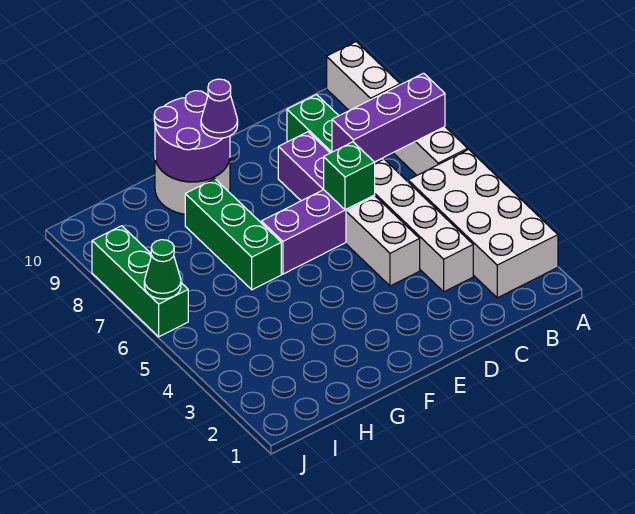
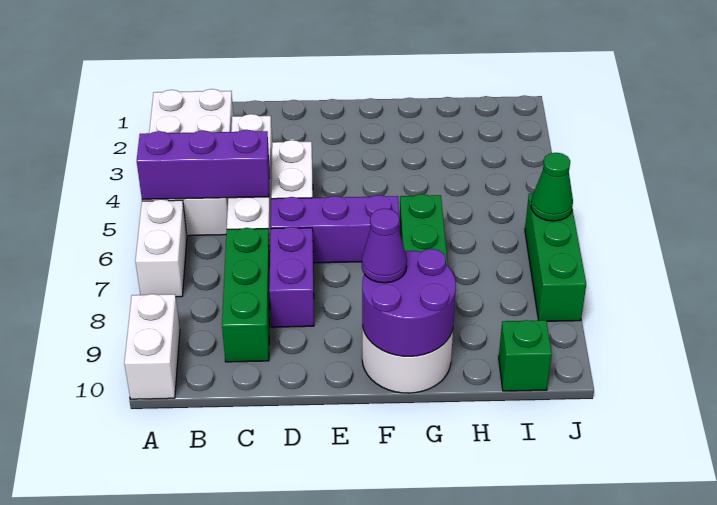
purple 1x3 brick [332,73,445,162] -> purple 1x3 brick moved to [137,130,270,199]
green 1x1 brick [324,142,375,210] -> green 1x1 brick moved to [499,320,552,391]

